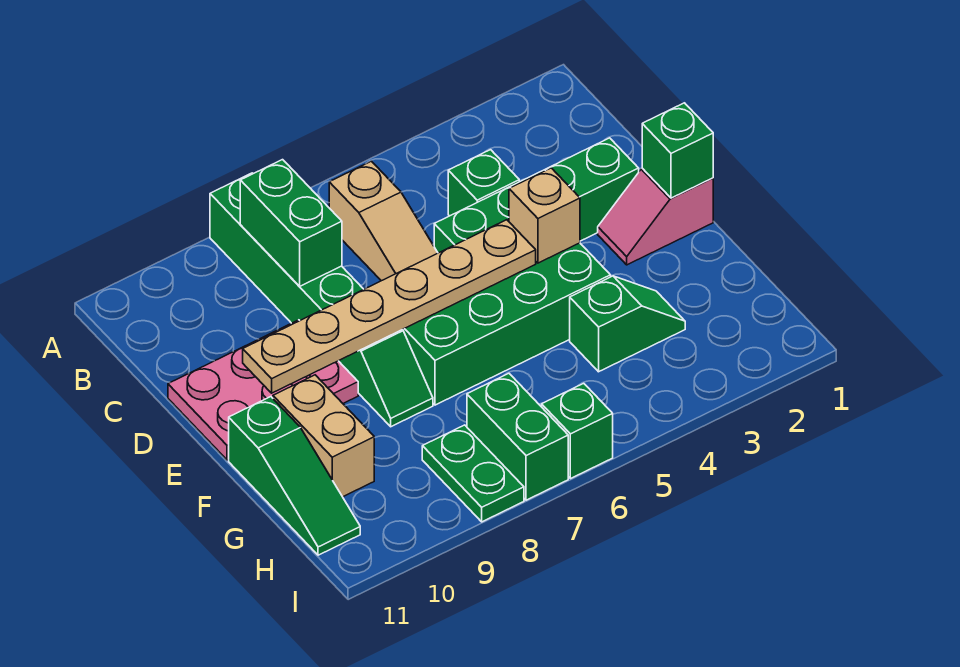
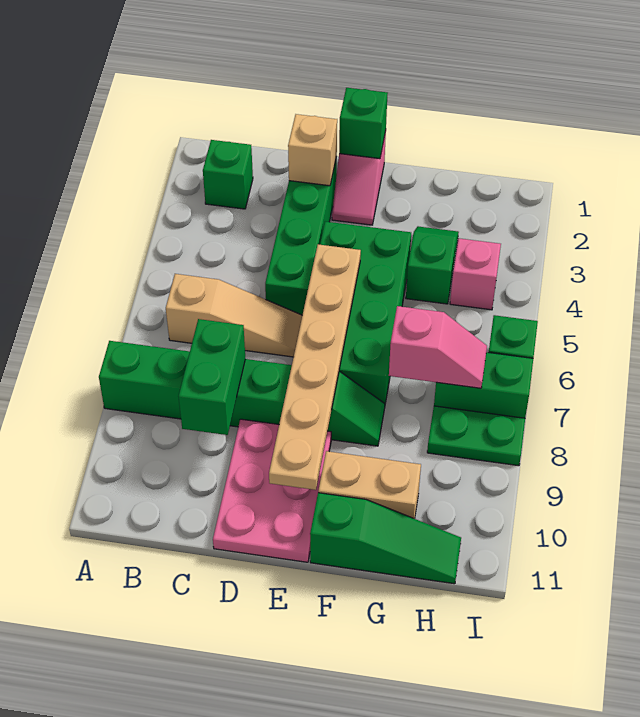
green 1x2 brick [240,160,342,286] -> green 1x2 brick turned to [179,319,245,435]
green 1x1 brick [448,150,519,216] -> green 1x1 brick moved to [203,140,253,209]
tan 1x1 brick [509,168,580,263] -> tan 1x1 brick moved to [288,114,337,186]
none -> pink 1x2 slope [389,306,487,388]
none -> pink 1x1 brick [450,238,501,310]

